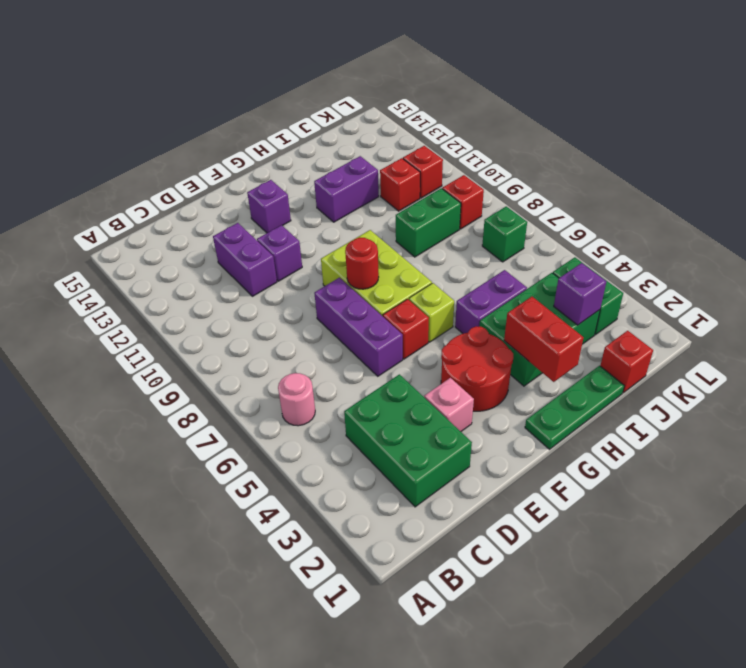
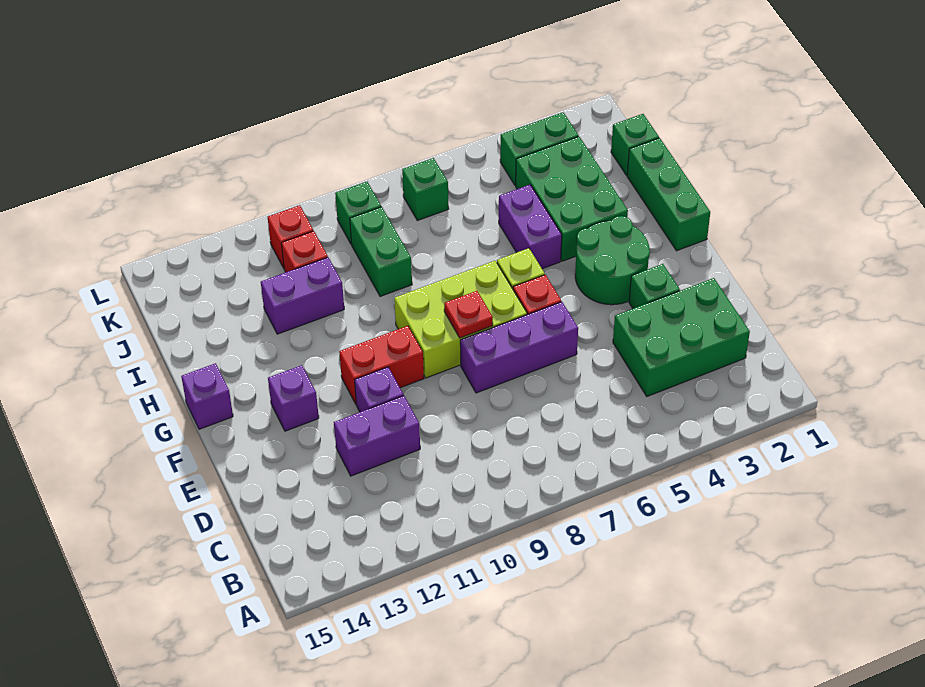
pink 1x1 round brick [278,373,315,426] -> none
pink 1x1 brick [424,378,474,431] -> green 1x1 brick [629,264,680,308]
red 2x2 round brick [441,326,513,411] -> green 2x2 round brick [575,216,650,305]
red 1x1 round brick [345,238,379,289] -> red 1x1 plate [444,291,493,338]
green 1x3 plate [525,366,624,449] -> green 1x3 brick [627,138,710,251]
red 1x2 brick [504,297,584,382] -> red 1x2 brick moved to [339,326,424,404]
purple 1x2 brick [314,156,379,222] -> purple 1x2 brick turned to [261,257,344,334]
red 1x1 brick [600,331,653,393] -> green 1x1 brick [611,114,659,175]
purple 1x1 brick [554,263,606,325] -> purple 1x1 brick moved to [181,363,233,429]
red 1x1 brick [442,175,484,229] -> green 1x1 brick [335,182,381,244]

